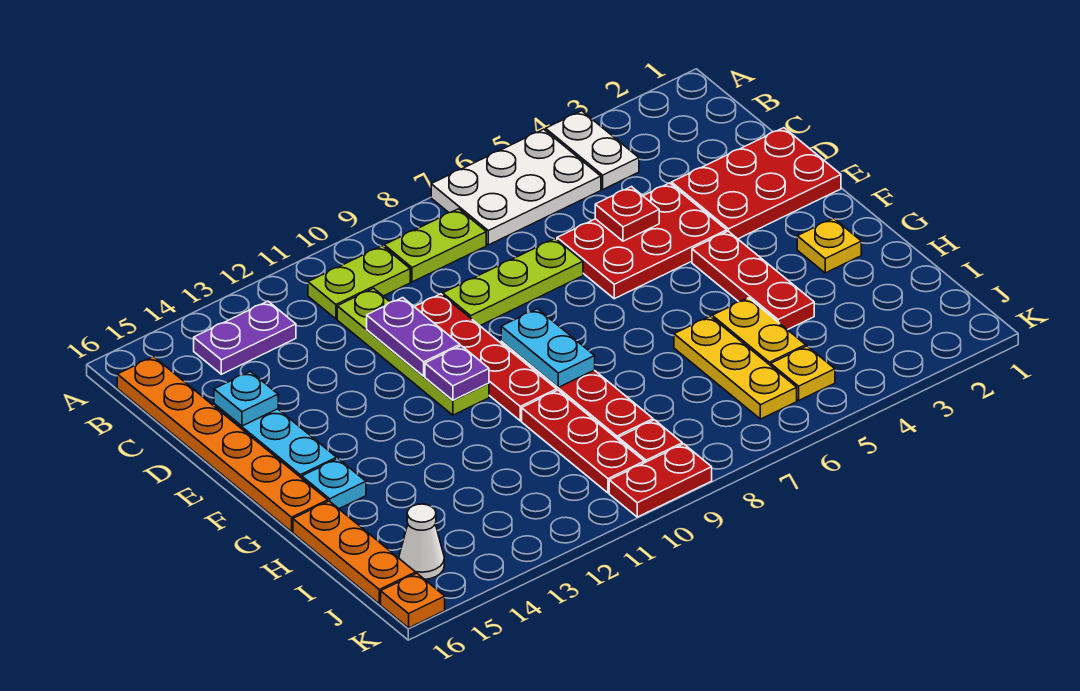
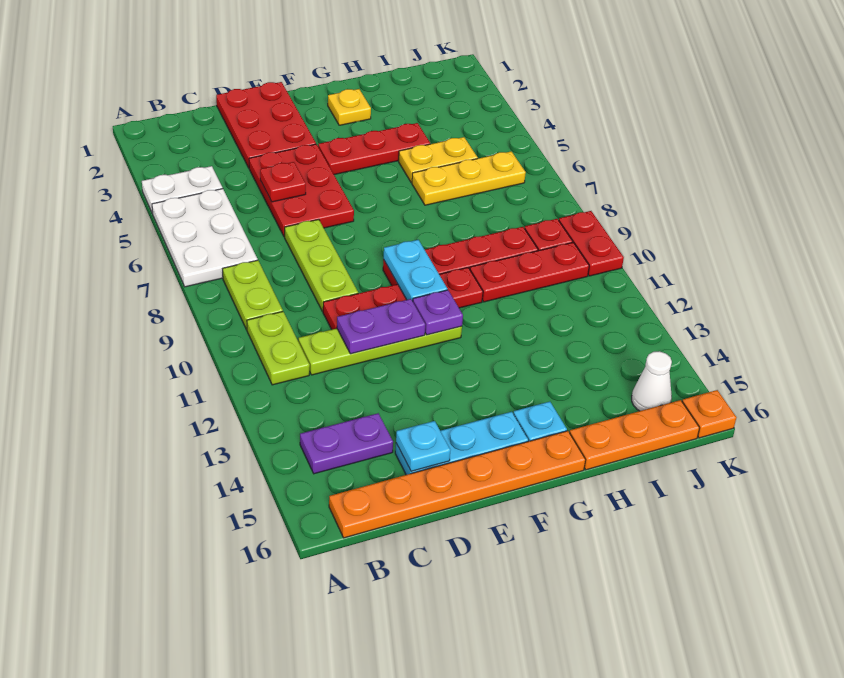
purple 1x2 plate [194,301,296,374] -> purple 1x2 plate turned to [300,413,393,474]
cyan 1x2 plate [501,309,595,387] -> cyan 1x2 plate turned to [384,240,447,301]
yellow 1x1 plate [771,346,835,400] -> none

